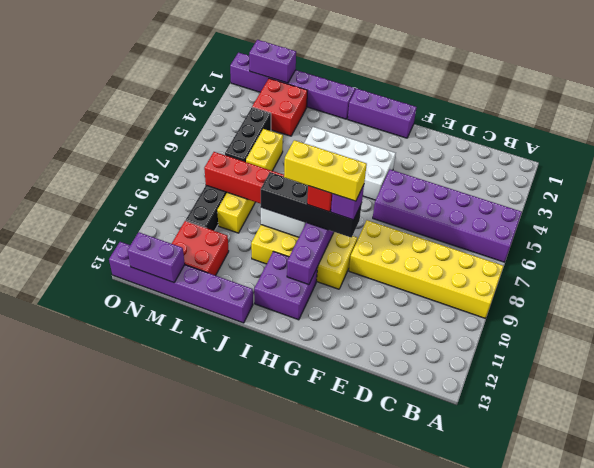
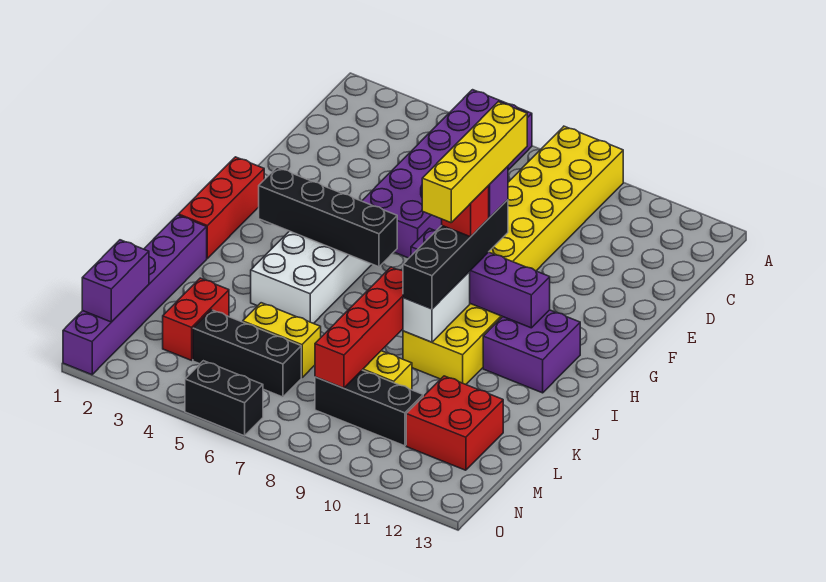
purple 1x3 brick [348,89,417,138] -> red 1x3 brick [178,157,264,258]
yellow 1x3 brick [284,140,367,201] -> yellow 1x4 brick [422,102,527,223]
none -> black 1x4 brick [259,167,397,267]
purple 1x6 brick [109,242,253,323] -> none
red 2x2 brick [252,78,308,136] -> red 1x2 brick [163,278,229,360]
purple 1x2 brick [128,232,185,282] -> none
none -> black 1x2 brick [185,361,263,436]

